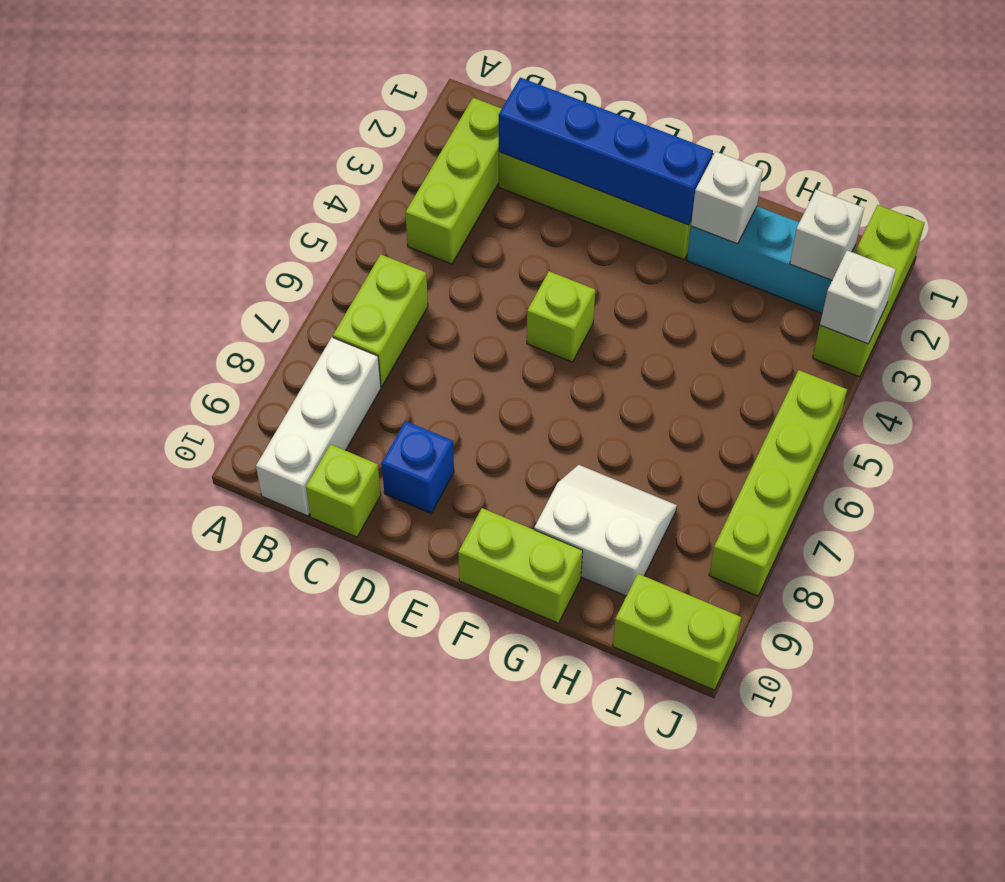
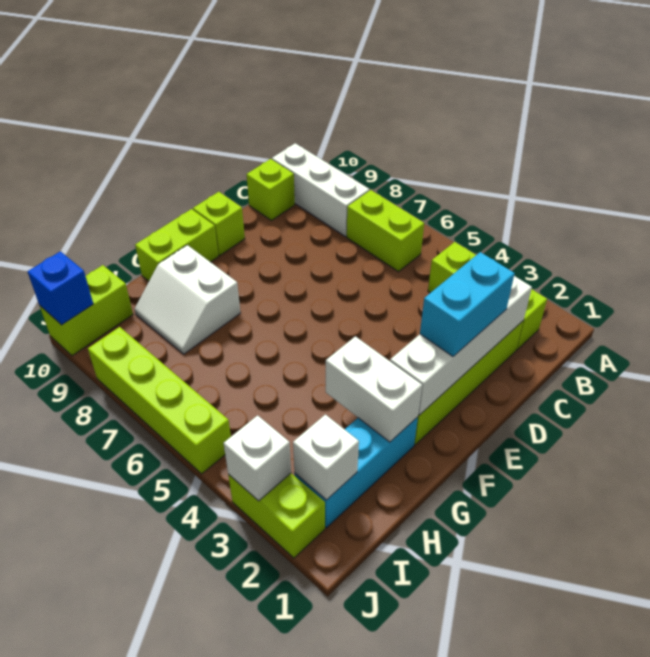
blue 1x4 brick [499,78,713,225] -> white 1x4 brick [390,276,532,415]
none -> cyan 1x2 brick [420,252,515,356]
blue 1x1 brick [382,421,454,513] -> blue 1x1 brick moved to [27,251,93,325]
lime 1x1 brick [527,271,595,362] -> lime 1x1 brick moved to [193,192,245,255]
white 1x1 brick [691,152,763,244] -> white 1x2 brick [326,336,422,442]
white 2x2 slope [534,465,677,596] -> white 2x2 slope turned to [135,245,240,354]
lime 1x3 brick [813,205,924,377] -> lime 1x2 brick [228,473,325,558]

